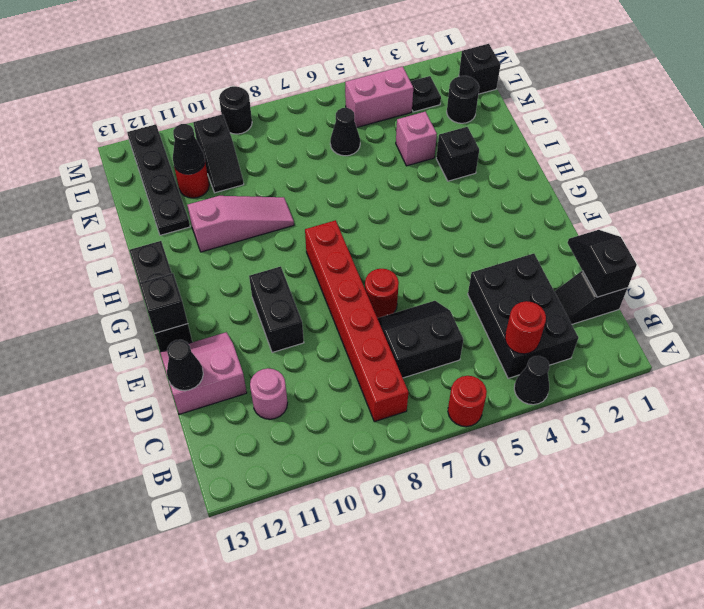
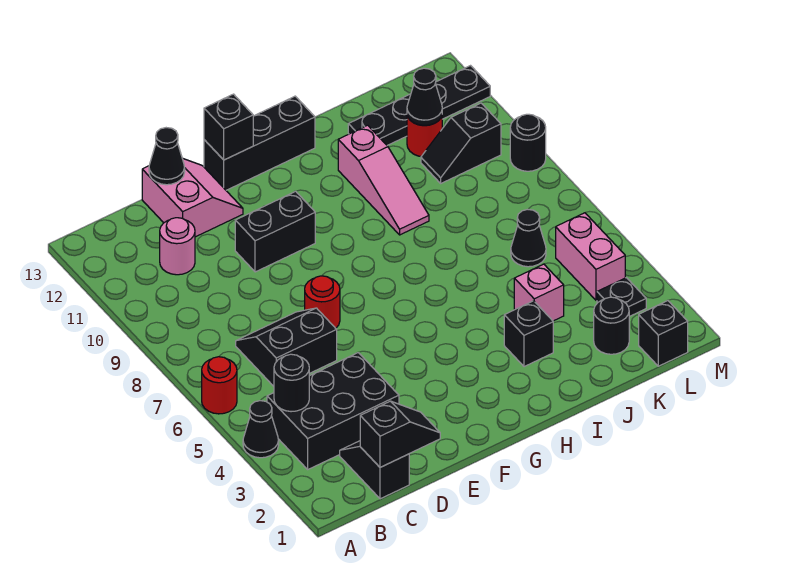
red 1x1 round brick [505,301,546,354] -> black 1x1 round brick [274,354,309,412]
red 1x6 brick [305,220,408,422] -> none
black 2x2 slope [377,301,463,378] -> black 2x2 slope turned to [236,308,337,386]

